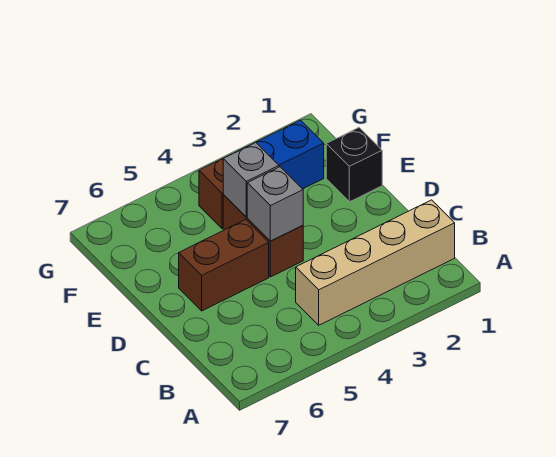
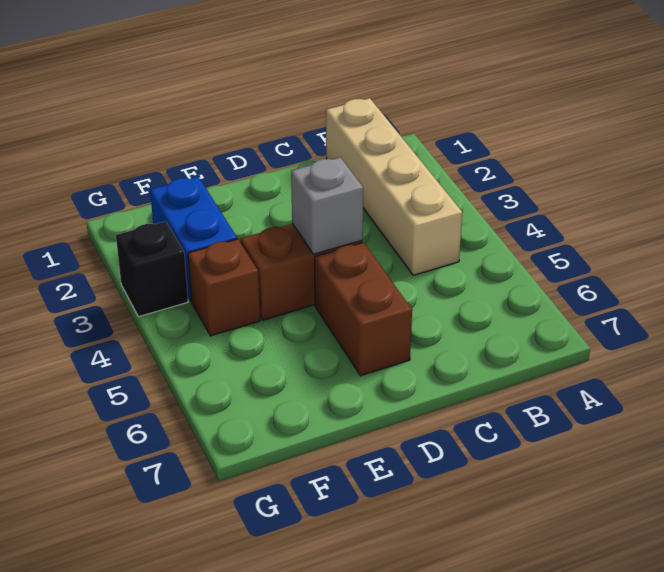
black 1x1 brick [326,128,382,202] -> black 1x1 brick moved to [116,221,188,317]
grey 1x1 brick [223,142,279,217] -> none

